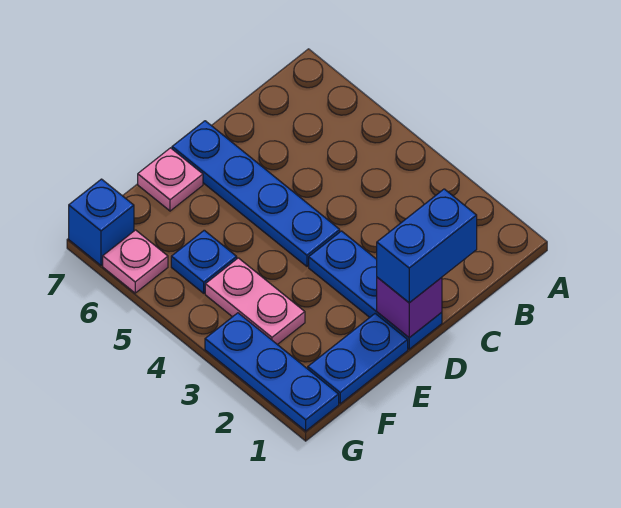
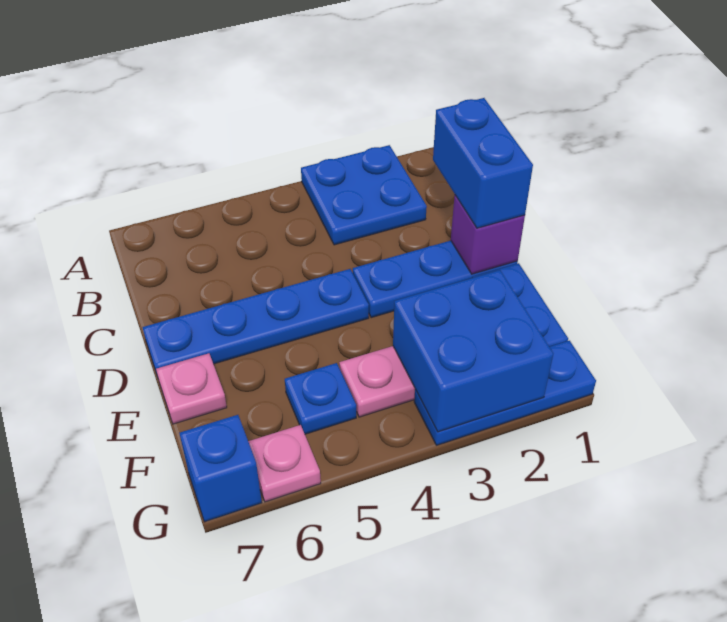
none -> blue 2x2 plate [301,145,427,245]
none -> blue 2x2 brick [393,270,553,432]

